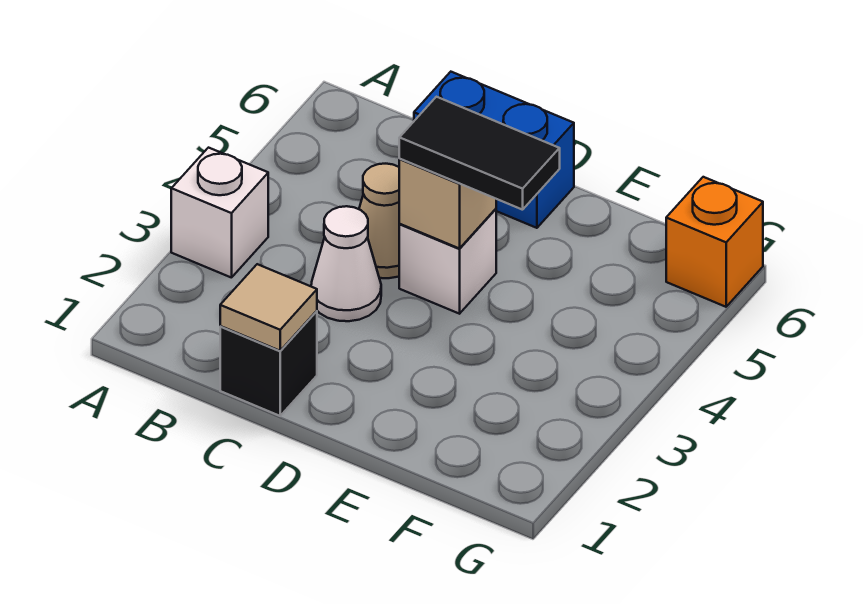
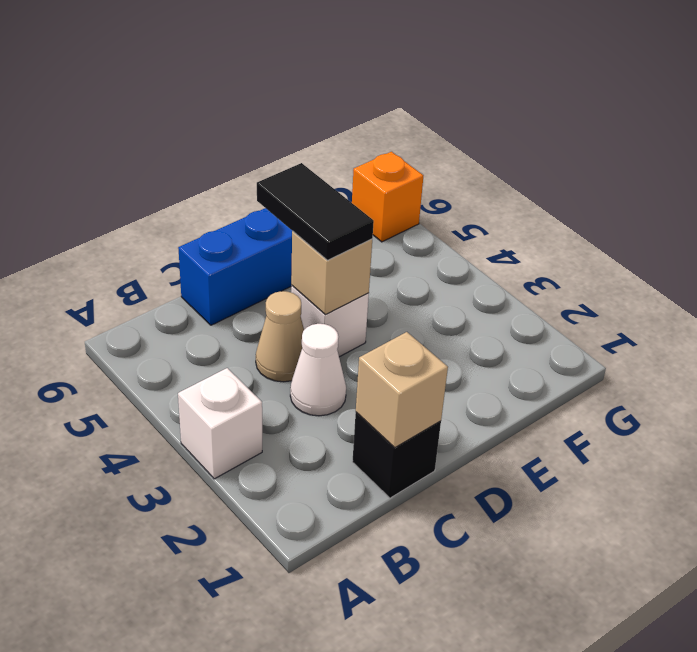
tan 1x1 tile [220,264,317,351] -> tan 1x1 brick [356,332,448,448]
black 1x2 tile [399,97,560,210] -> black 1x2 tile turned to [257,163,374,260]

